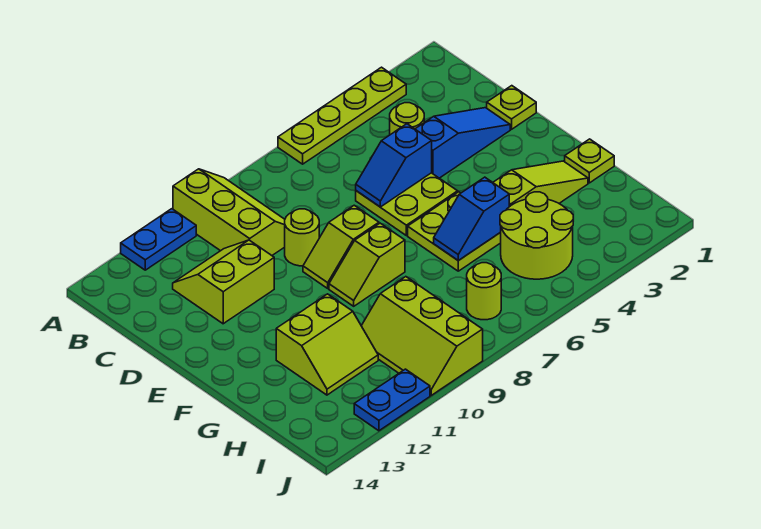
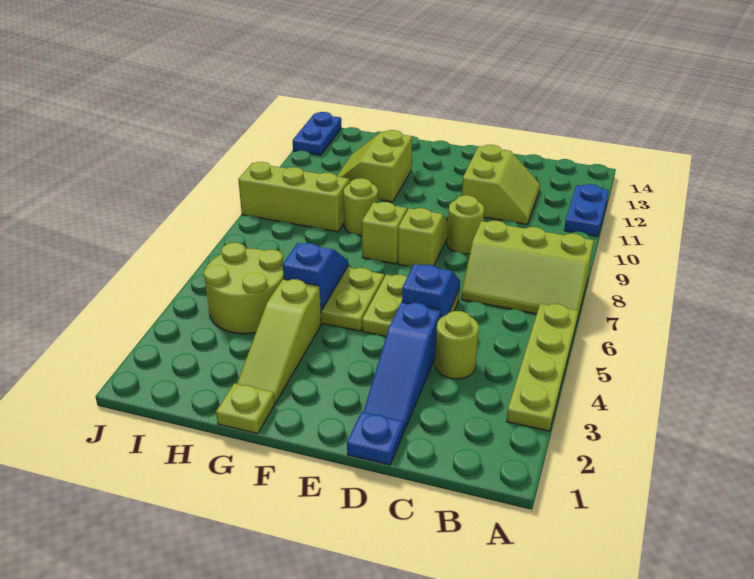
lime 2x3 slope [173,169,285,255] -> lime 2x3 slope moved to [461,221,594,319]
lime 1x1 plate [487,86,536,129] -> blue 1x1 plate [347,412,404,465]
lime 1x1 round brick [467,263,501,320] -> lime 1x1 round brick moved to [344,178,378,236]
blue 1x2 plate [354,369,430,431] -> blue 1x2 plate moved to [293,112,341,155]

